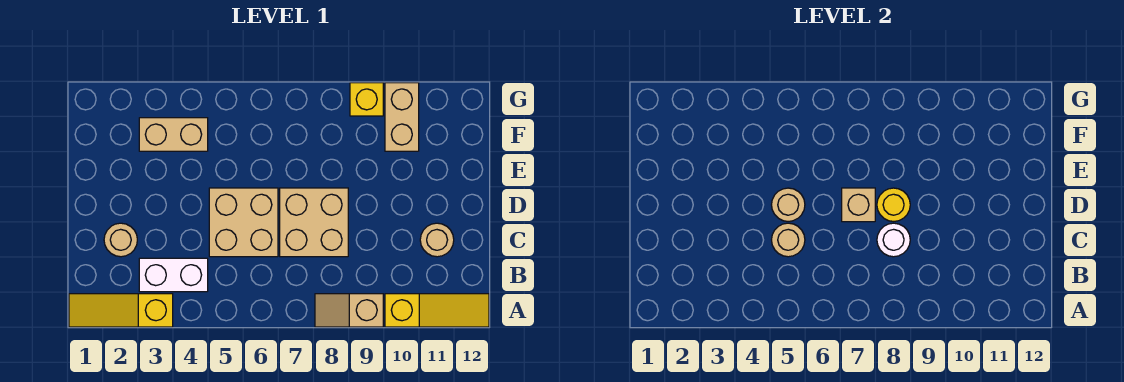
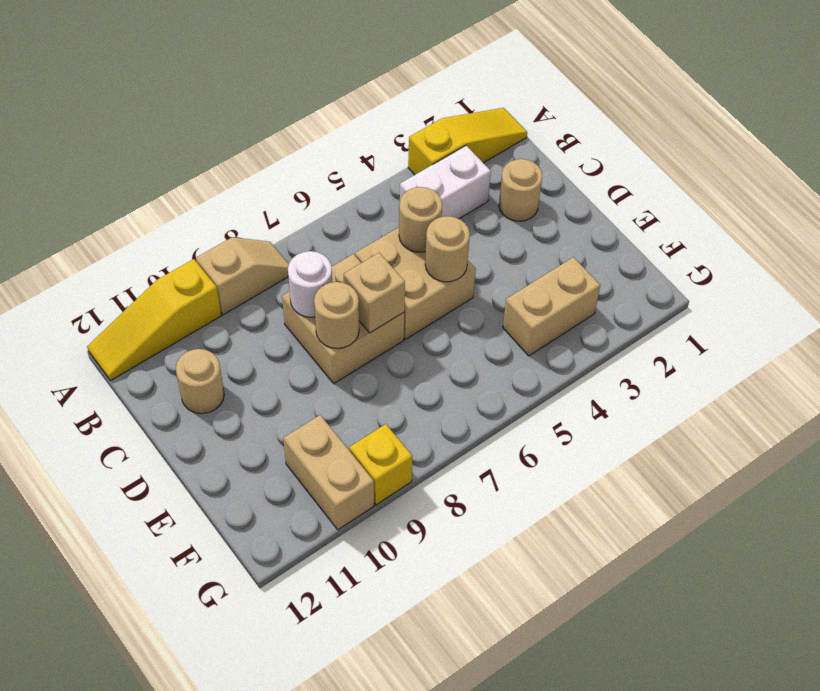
yellow 1x1 round brick [877,188,910,222] -> tan 1x1 round brick [314,282,359,349]

